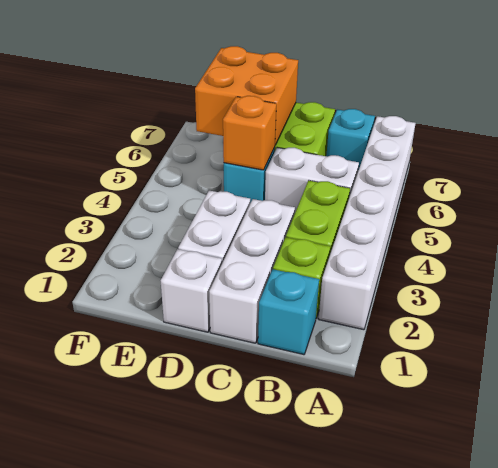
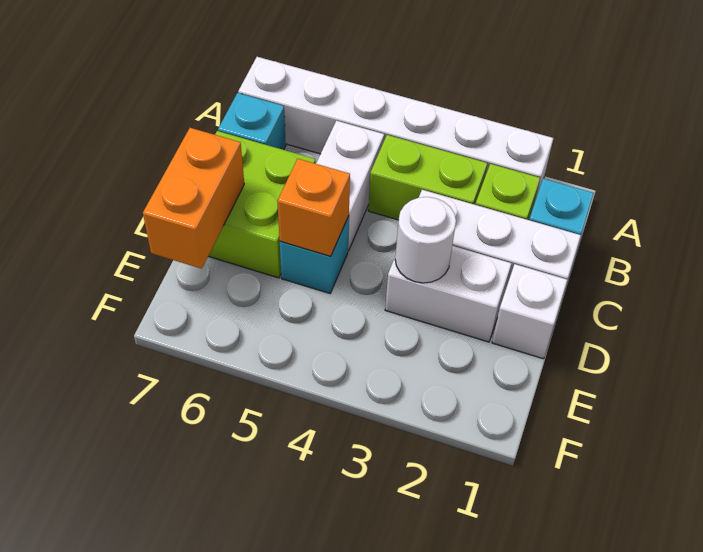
none -> white 1x1 round brick [395,197,456,283]
orange 2x2 brick [195,46,298,145] -> orange 1x2 brick [143,128,244,269]

